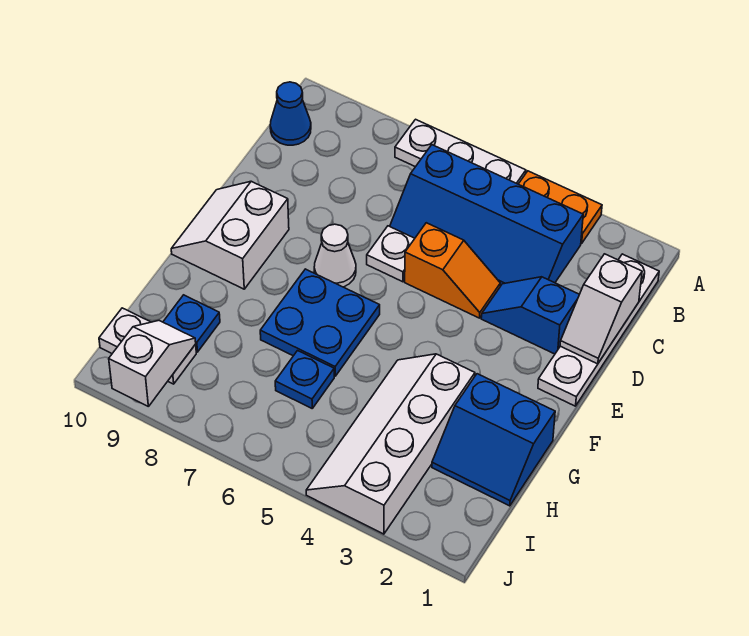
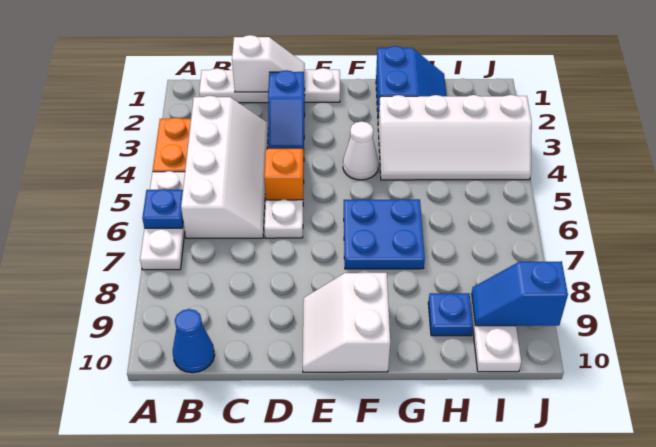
blue 2x4 slope [390,145,583,286] -> white 2x4 slope [181,96,268,238]
white 1x1 cone [314,224,356,287] -> white 1x1 cone moved to [343,121,379,180]
white 2x2 slope [171,181,289,289] -> white 2x2 slope turned to [303,273,390,372]
blue 1x1 plate [275,351,334,408] -> blue 1x1 plate moved to [142,189,183,228]
white 1x2 slope [109,321,196,406] -> blue 1x2 slope [472,261,568,326]

